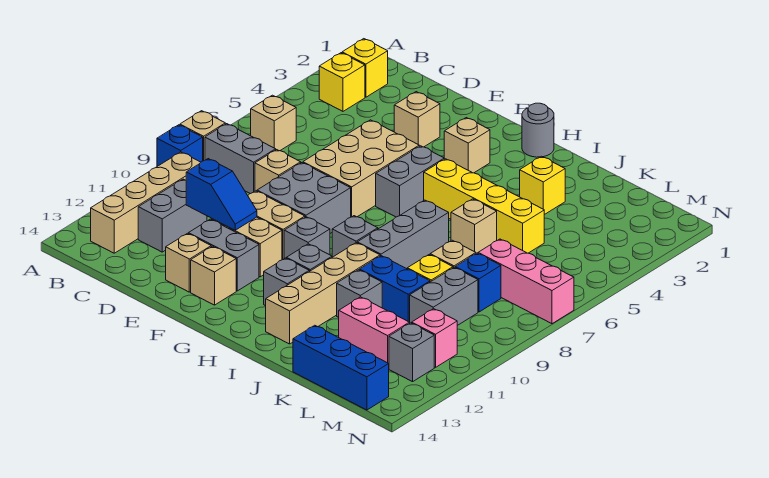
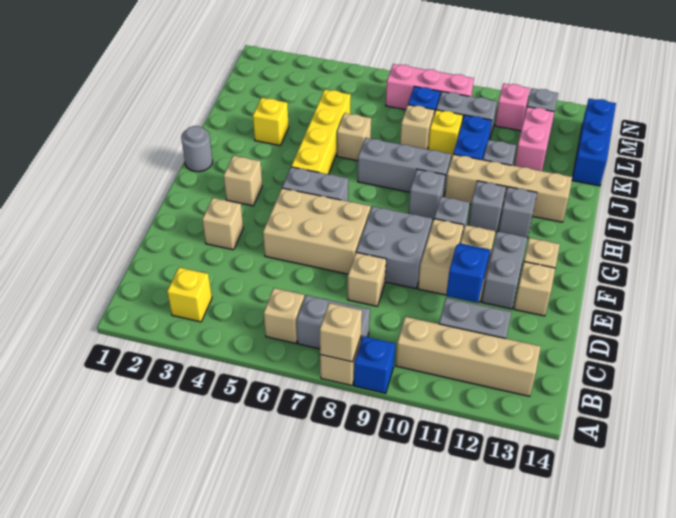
none -> tan 1x1 brick [319,303,362,362]
yellow 1x1 brick [342,39,388,97] -> none
grey 1x2 brick [205,124,276,194] -> grey 1x2 brick turned to [296,295,370,349]
pink 1x3 brick [478,239,574,324] -> pink 1x3 brick turned to [386,64,474,110]

